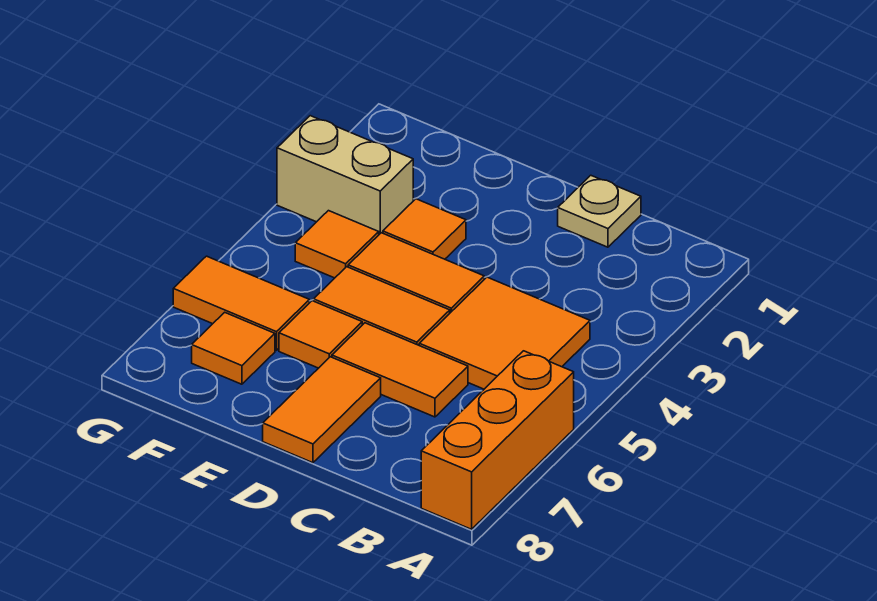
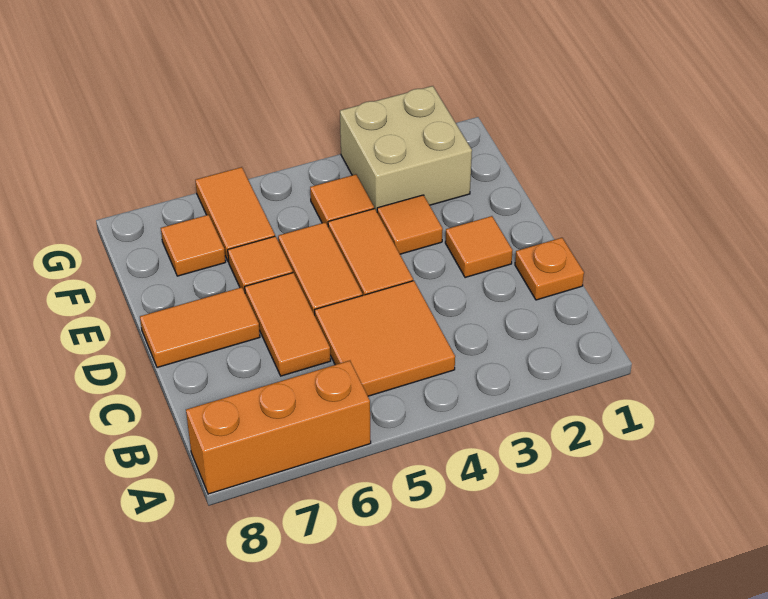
tan 1x1 plate [558,175,641,247] -> orange 1x1 plate [515,238,584,300]
none -> orange 1x1 tile [445,216,513,278]
tan 1x2 brick [277,116,413,234] -> tan 2x2 brick [340,86,472,211]

